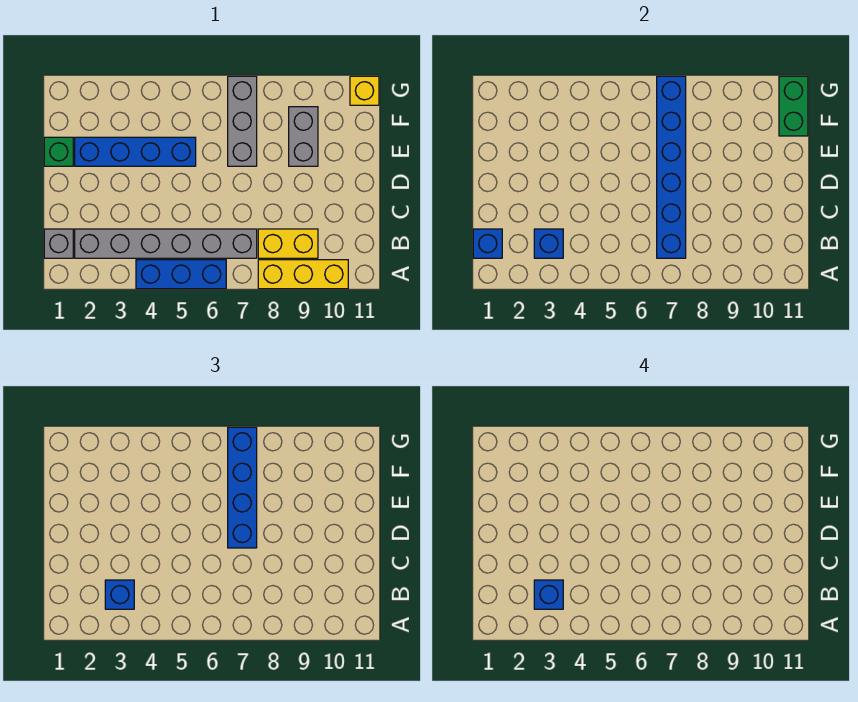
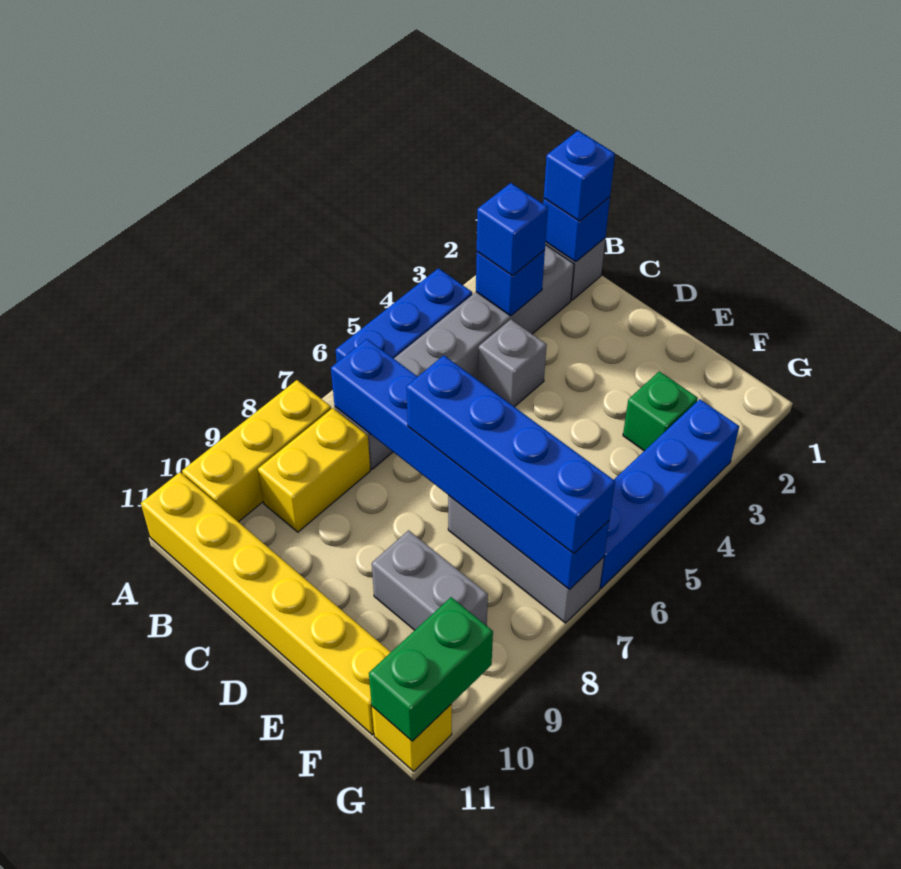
none -> yellow 1x6 brick [141,472,391,735]
blue 1x1 brick [534,580,563,609] -> blue 1x1 brick moved to [544,131,615,221]
none -> grey 1x1 brick [478,319,547,407]
green 1x1 brick [44,137,73,166] -> green 1x1 brick moved to [623,371,698,451]
blue 1x4 brick [75,137,196,166] -> blue 1x4 brick moved to [600,399,739,589]
green 1x2 brick [779,76,808,136] -> green 1x2 brick turned to [369,597,493,741]

